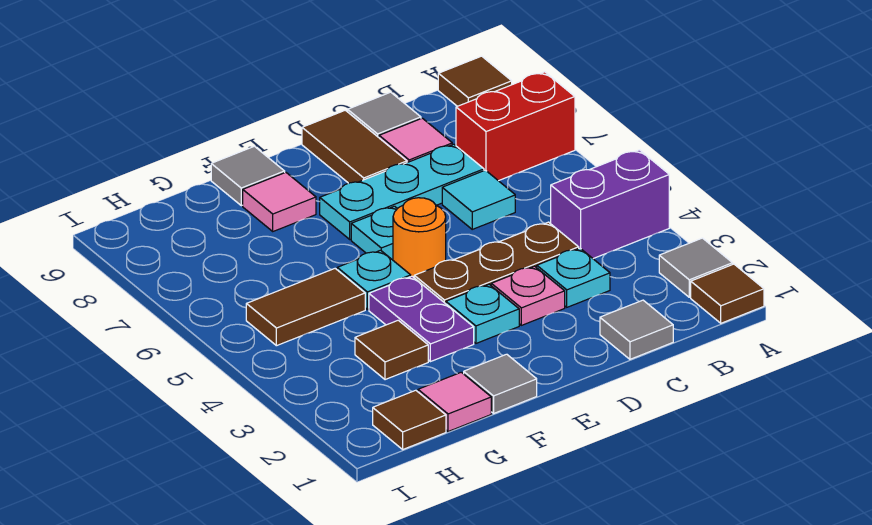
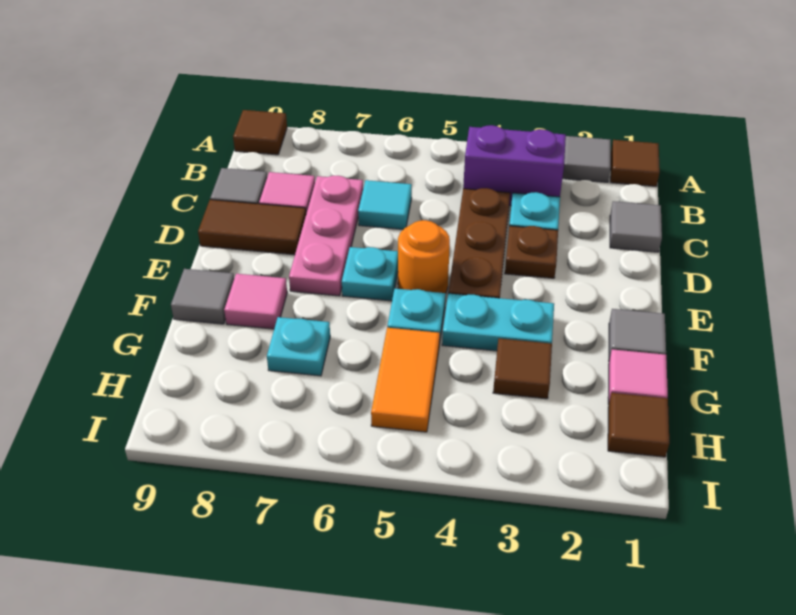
purple 1x2 brick [551,150,669,259] -> purple 1x2 brick turned to [463,125,566,206]
red 1x2 brick [456,72,575,181] -> none
cyan 1x3 plate [320,144,484,239] -> pink 1x3 plate [289,176,363,296]
pink 1x1 plate [491,266,565,325] -> brown 1x1 plate [505,226,558,278]
cyan 1x1 plate [446,284,519,343] -> cyan 1x1 plate moved to [267,317,330,376]
purple 1x2 plate [369,276,474,362] -> cyan 1x2 plate [442,293,554,351]
brown 1x2 tile [246,269,365,346] -> orange 1x2 tile [371,328,440,432]

